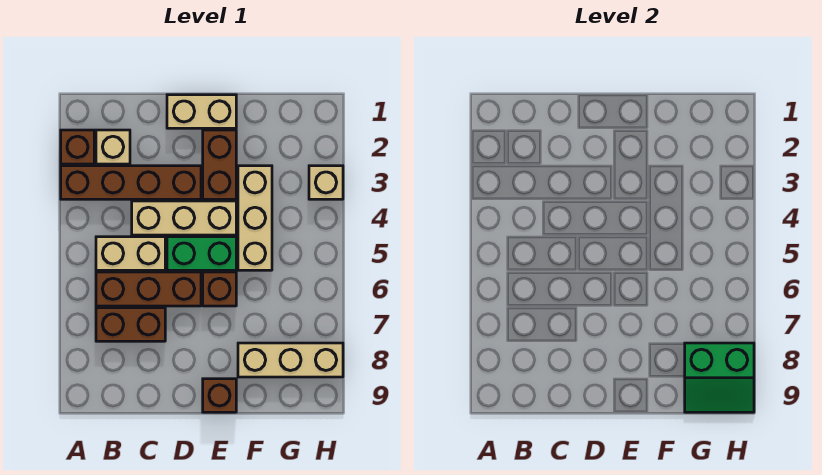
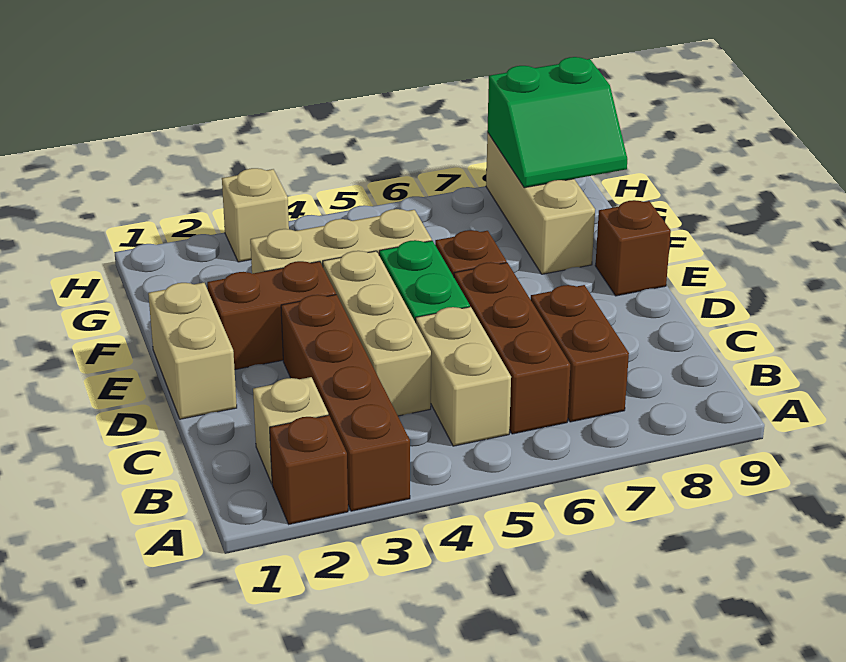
green 2x2 slope [685,343,754,412] -> green 2x2 slope turned to [487,57,627,188]

